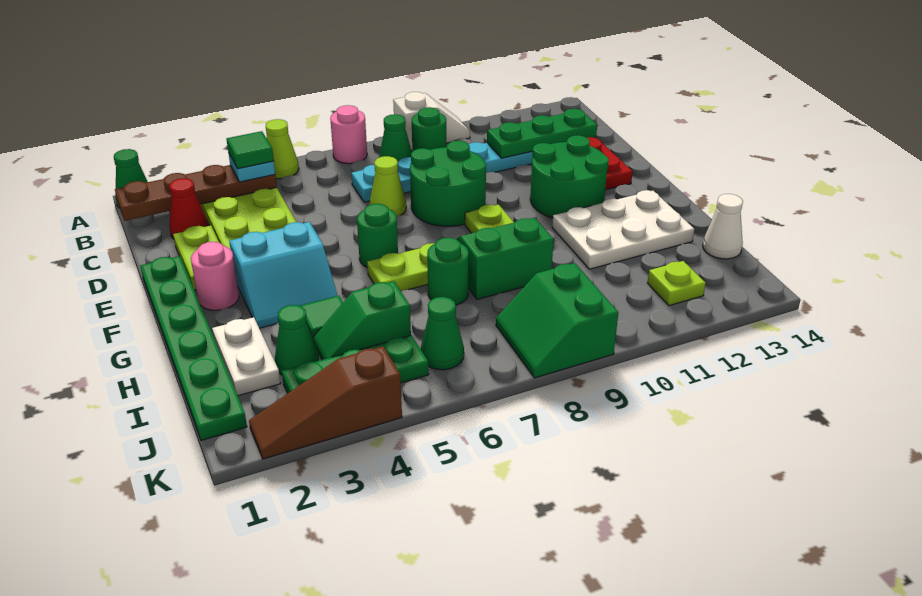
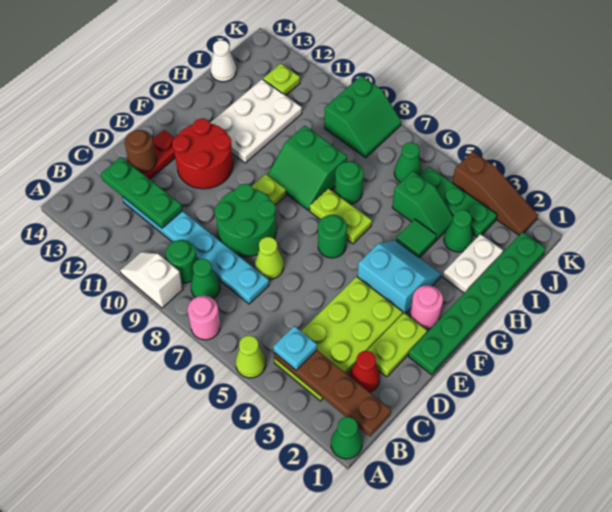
green 1x1 tile [227,131,274,169] -> none
none -> brown 1x1 round brick [125,130,157,173]
green 2x2 round brick [530,135,609,218] -> red 2x2 round brick [172,118,233,189]
white 2x3 plate [552,190,694,269] -> white 2x3 plate turned to [210,79,302,163]

